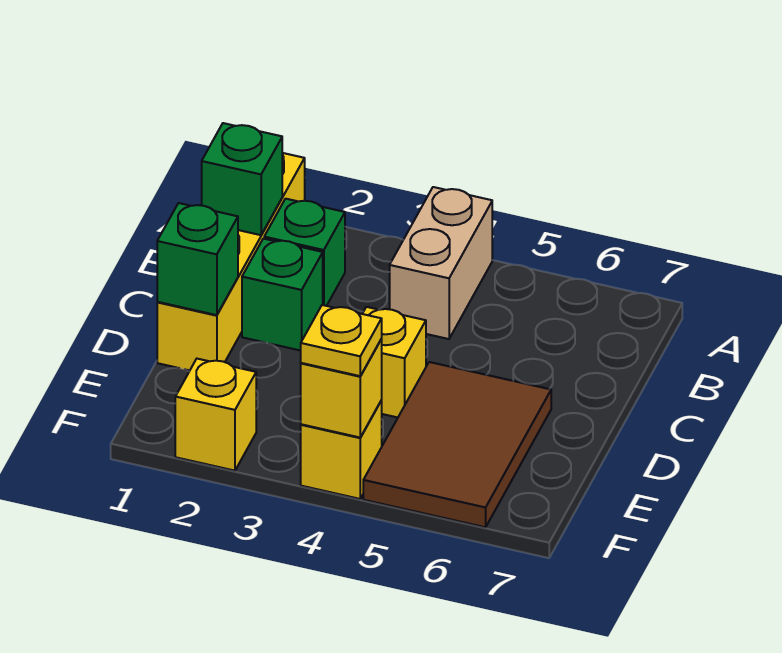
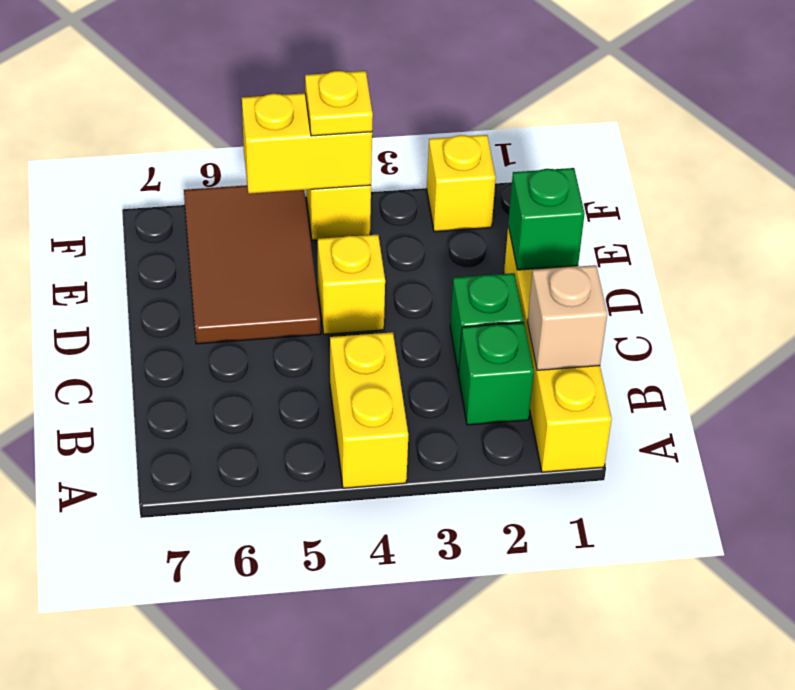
tan 1x2 brick [390,187,492,339] -> yellow 1x2 brick [330,332,408,488]
green 1x1 brick [202,123,282,235] -> tan 1x1 brick [527,265,607,370]
yellow 1x1 brick [301,339,382,437] -> yellow 1x2 brick [242,93,372,194]

